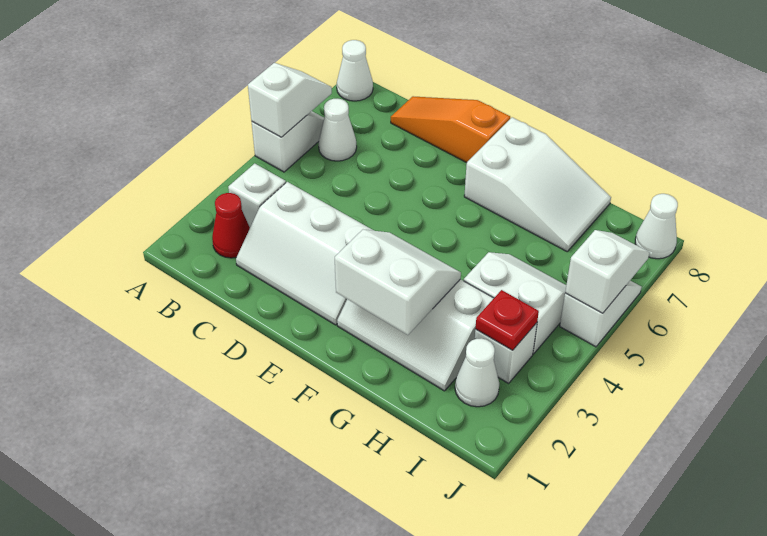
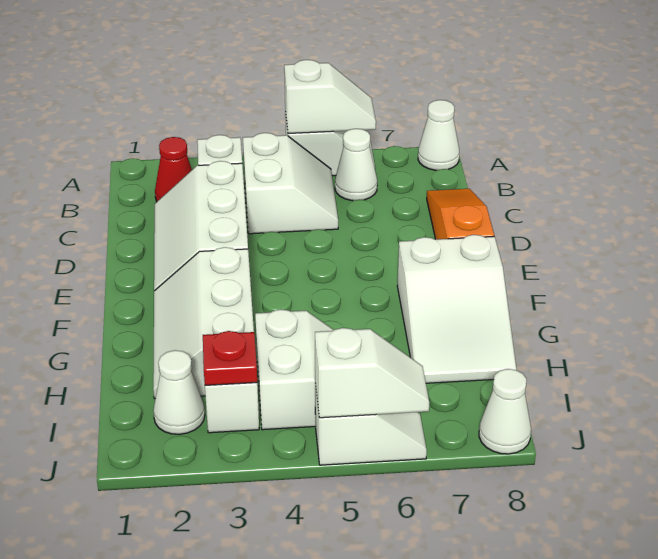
white 2x2 slope [335,230,461,335] -> white 2x2 slope moved to [243,133,338,234]

